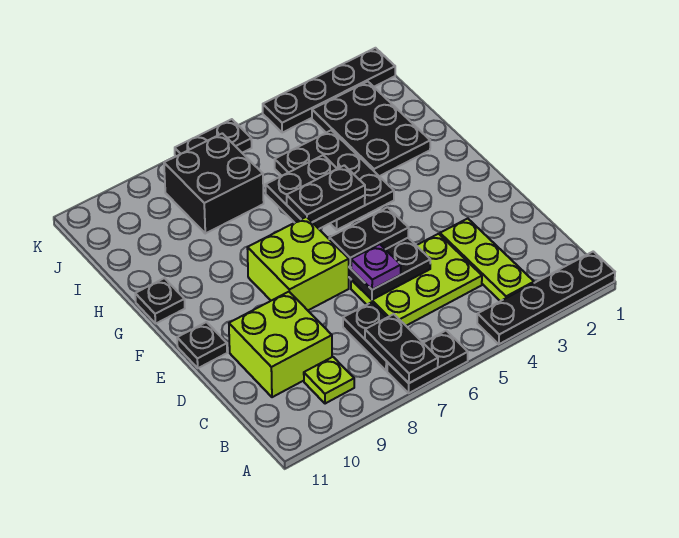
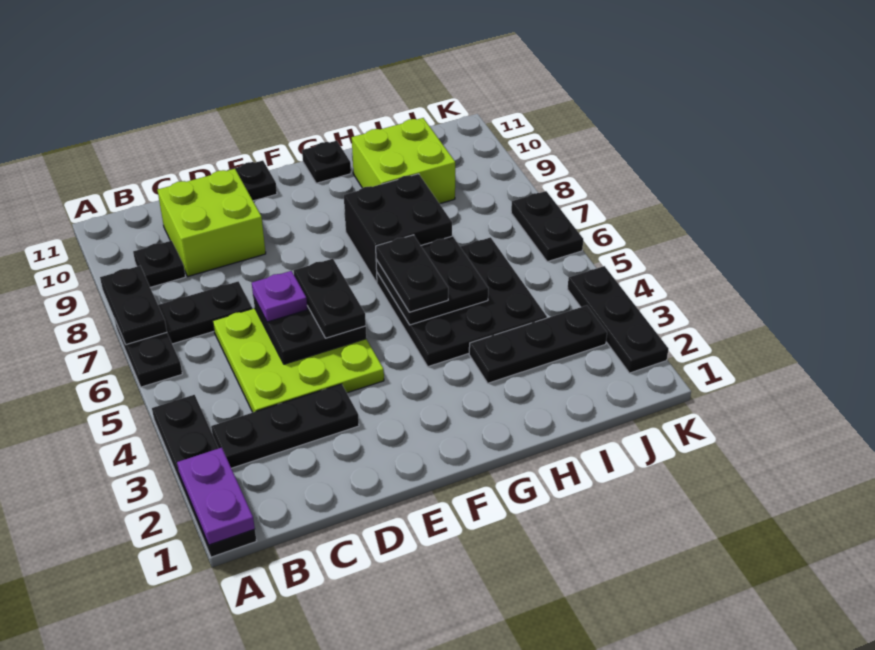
none -> purple 1x2 plate [177,448,255,545]
black 1x2 plate [365,314,438,383] -> black 1x2 plate turned to [100,266,167,345]
lime 1x3 plate [440,218,534,301] -> black 1x3 plate [211,384,359,468]
lime 1x1 plate [304,357,354,404] -> black 1x1 plate [133,241,185,287]
lime 2x3 plate [351,234,482,326] -> lime 3x3 plate [213,308,384,412]
lime 2x2 brick [247,217,349,310] -> lime 2x2 brick moved to [352,118,455,204]
black 2x3 plate [275,130,394,230] -> black 3x3 plate [377,237,547,367]
black 2x3 plate [312,82,430,176] -> black 1x3 plate [469,305,607,383]
black 2x2 brick [164,133,264,234] -> black 2x2 brick moved to [344,174,452,282]
black 1x4 plate [263,48,395,133] -> black 1x3 plate [568,266,668,373]

